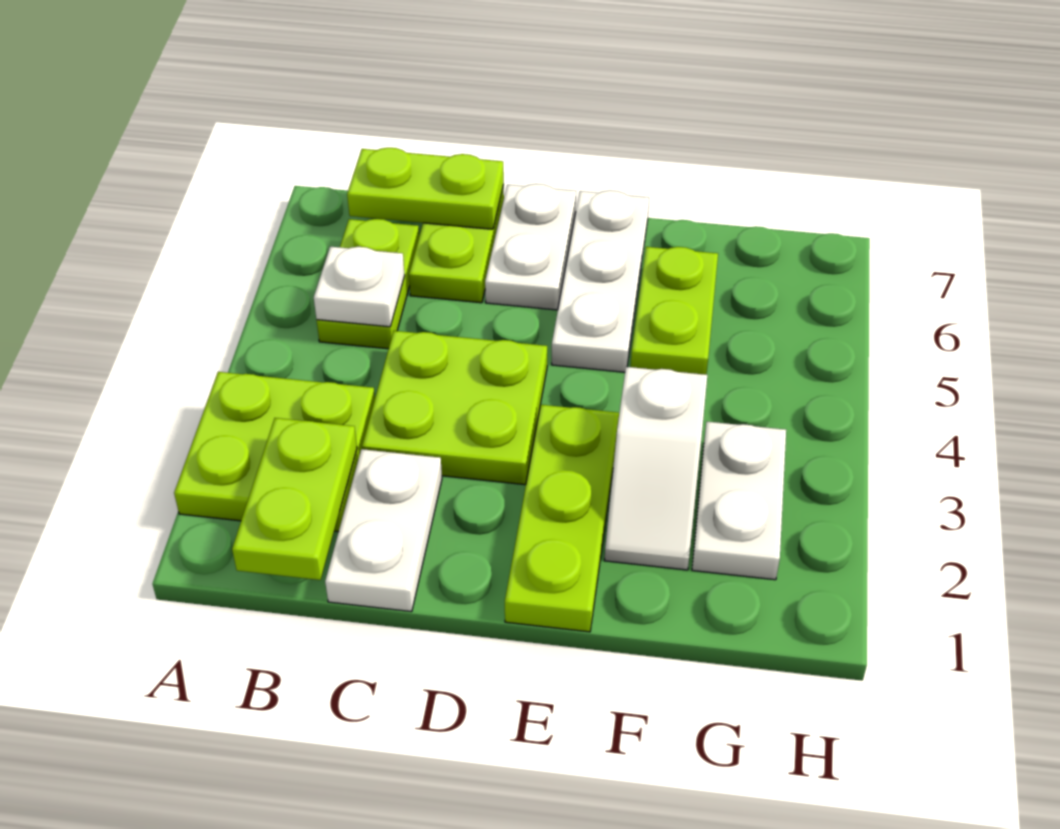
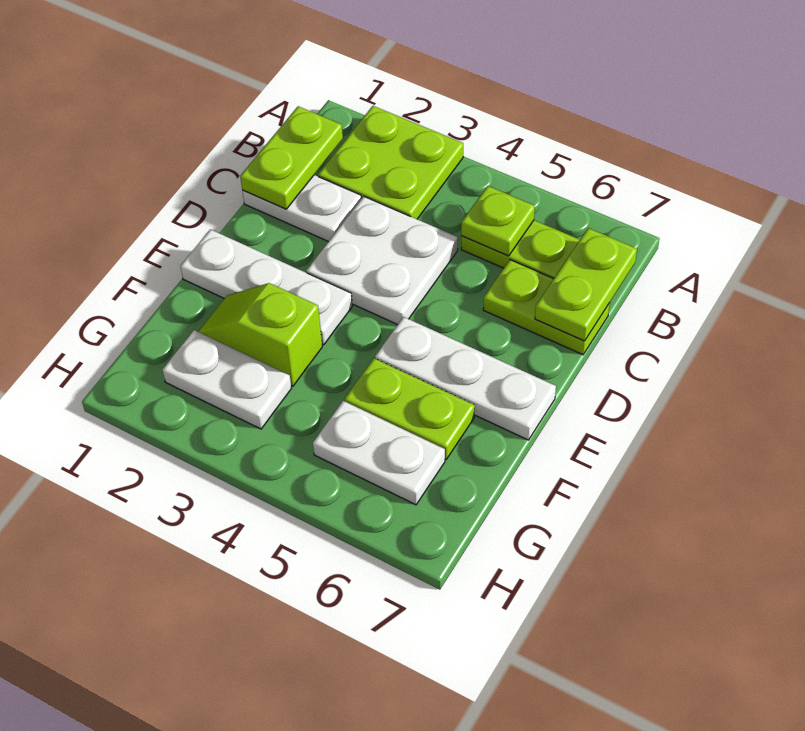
lime 1x2 plate [232,418,357,580] -> lime 1x2 plate turned to [240,106,343,209]
white 1x1 plate [314,247,405,327] -> lime 1x1 plate [461,186,535,256]
lime 2x2 plate [362,331,547,485] -> white 2x2 plate [306,196,458,325]
white 1x2 plate [485,184,576,310] -> white 1x2 plate moved to [313,401,445,505]
lime 1x3 plate [505,405,619,632] -> white 1x3 plate [180,229,352,345]
white 1x2 slope [605,367,707,570] -> lime 1x2 slope [198,283,322,386]

